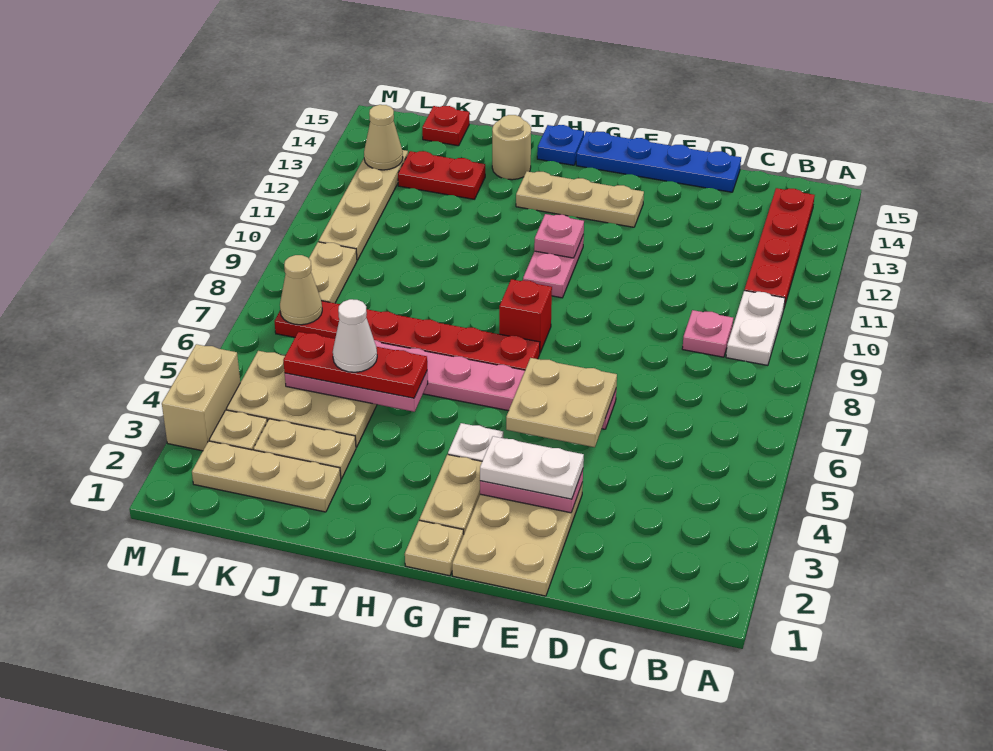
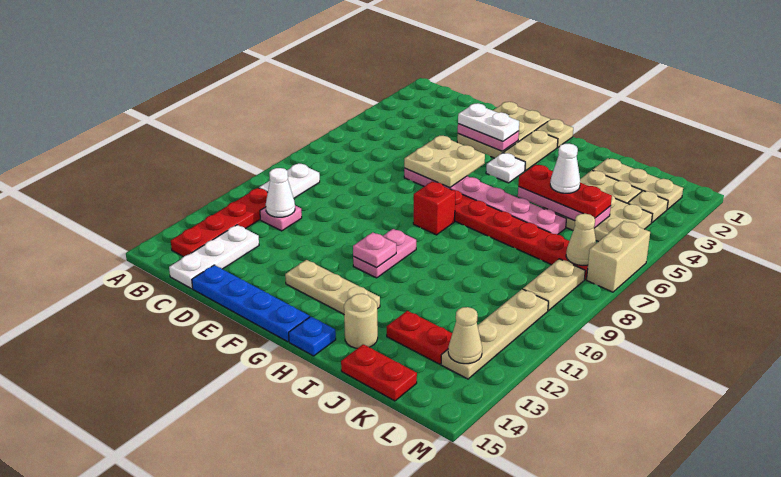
pink 1x1 plate [682,310,733,357] -> pink 1x1 plate moved to [260,206,302,231]
none -> white 1x1 cone [266,168,295,217]
none -> white 1x3 plate [169,225,259,289]
red 1x1 plate [422,106,469,146] -> red 1x2 plate [341,344,417,401]
tan 1x2 brick [162,344,240,451] -> tan 1x2 brick moved to [587,221,650,292]

